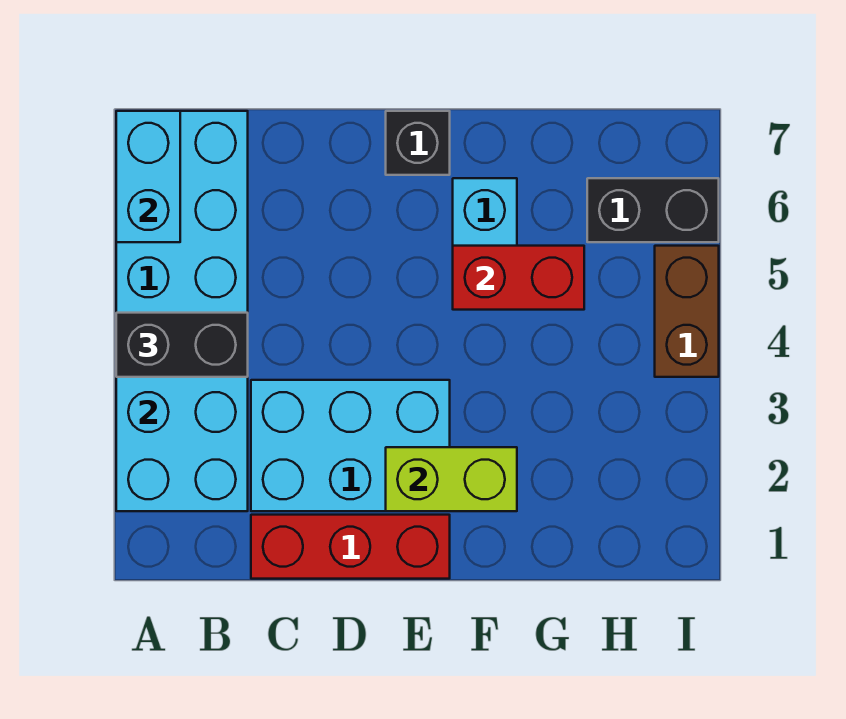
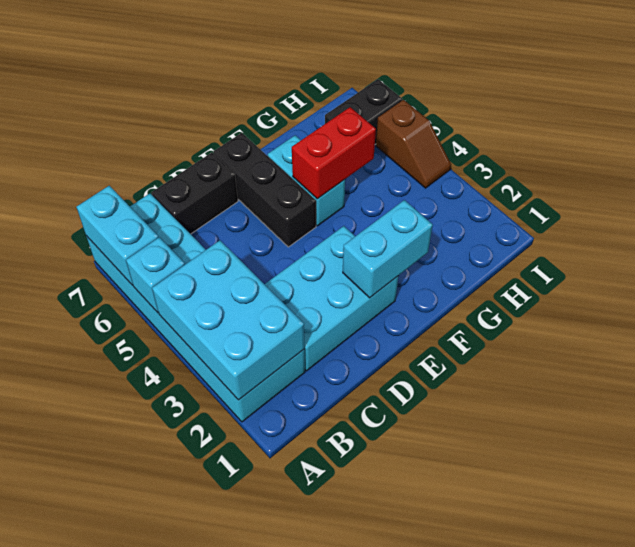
black 1x2 brick [116,313,248,377] -> black 1x2 brick moved to [152,153,238,234]
none -> cyan 1x1 brick [126,237,185,313]
red 1x3 brick [251,515,450,579] -> none
lime 1x2 brick [386,447,517,511] -> cyan 1x2 brick [343,200,433,298]
black 1x1 brick [386,111,450,175] -> black 1x3 brick [214,133,316,247]
brown 1x2 brick [655,246,719,377] -> brown 1x2 slope [376,100,451,188]

